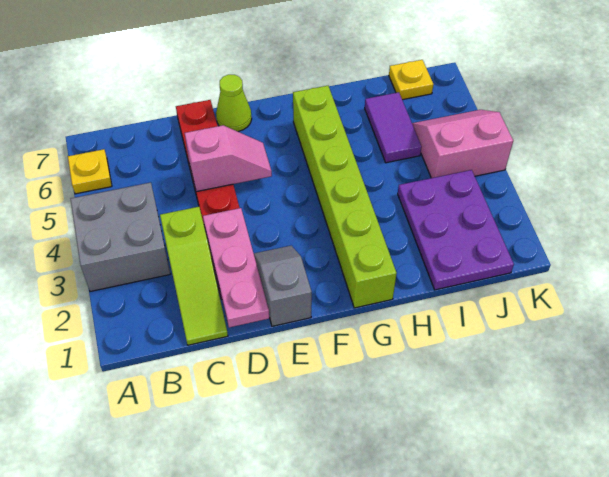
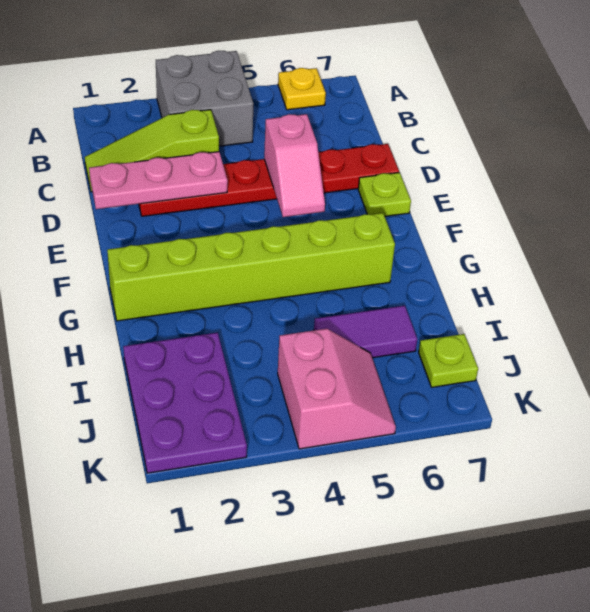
grey 1x2 slope [254,246,312,326] -> none
lime 1x1 cone [216,75,252,132] -> lime 1x1 plate [358,173,411,216]
purple 2x3 plate [398,170,514,290] -> purple 2x3 plate turned to [123,333,247,473]
yellow 1x1 plate [389,60,433,100] -> lime 1x1 plate [419,334,478,387]

